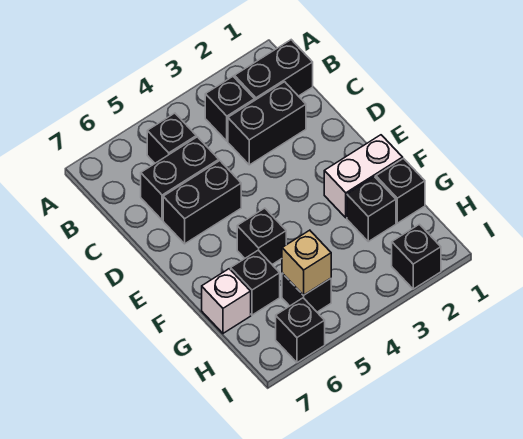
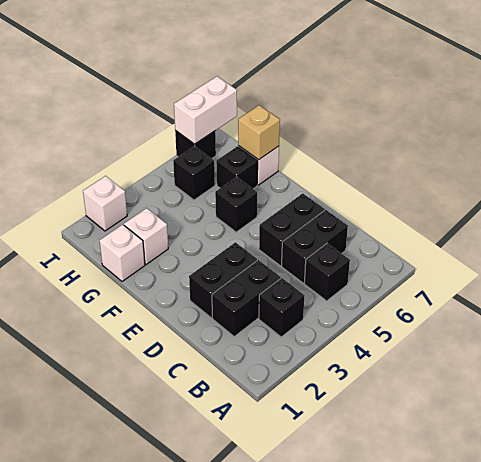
black 1x2 brick [234,40,313,101] -> black 1x2 brick moved to [189,242,257,318]
white 1x2 brick [324,135,403,218] -> white 1x2 brick moved to [174,76,237,144]
black 1x1 brick [376,159,425,223] -> white 1x1 brick [99,224,145,282]
black 1x1 brick [347,177,396,242] -> white 1x1 brick [124,208,168,265]
tan 1x1 brick [282,230,331,295] -> tan 1x1 brick moved to [238,105,280,160]
black 1x1 brick [392,224,441,289] -> white 1x1 brick [83,176,127,231]

